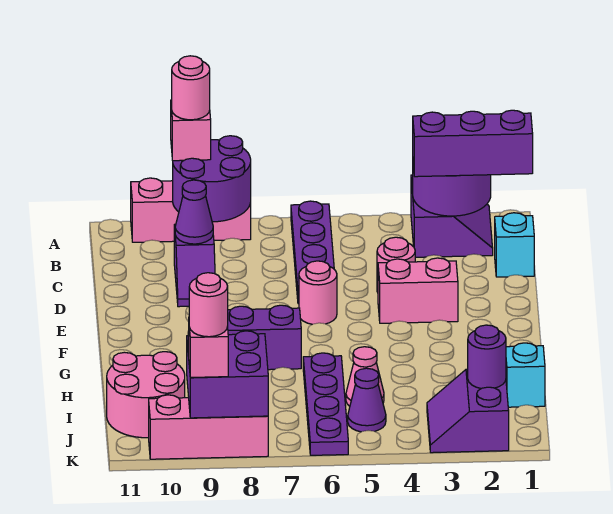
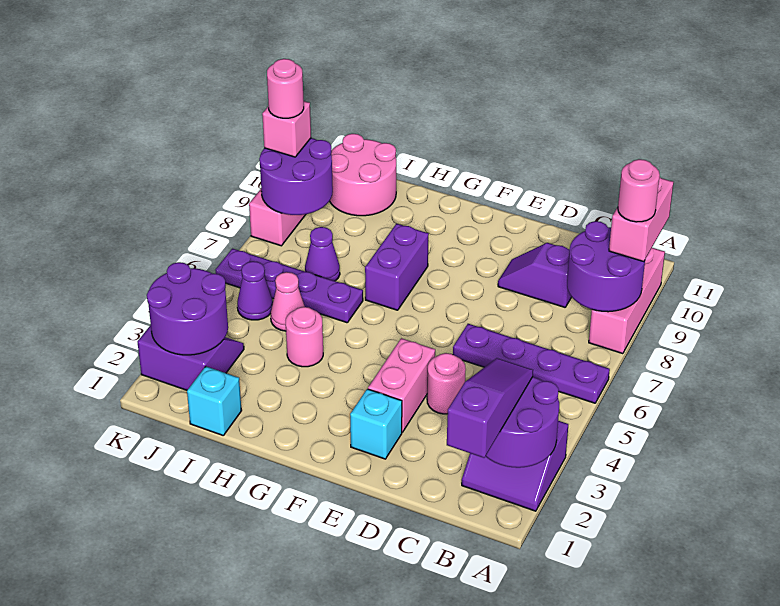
pink 1x1 brick [171,100,211,161] -> pink 1x2 brick [609,177,674,262]
purple 1x3 brick [413,110,533,177] -> purple 1x3 slope [447,358,533,458]
cyan 1x1 brick [495,213,534,277] -> cyan 1x1 brick moved to [350,389,402,459]
purple 1x1 cone [175,180,213,244] -> purple 1x1 cone moved to [305,227,340,281]
pink 1x1 round brick [299,261,337,324] -> pink 1x1 round brick moved to [286,307,323,367]
purple 1x1 round brick [468,325,506,389] -> purple 2x2 round brick [147,262,228,355]
purple 2x2 brick [187,331,268,418] -> purple 2x2 round brick [259,138,333,215]

